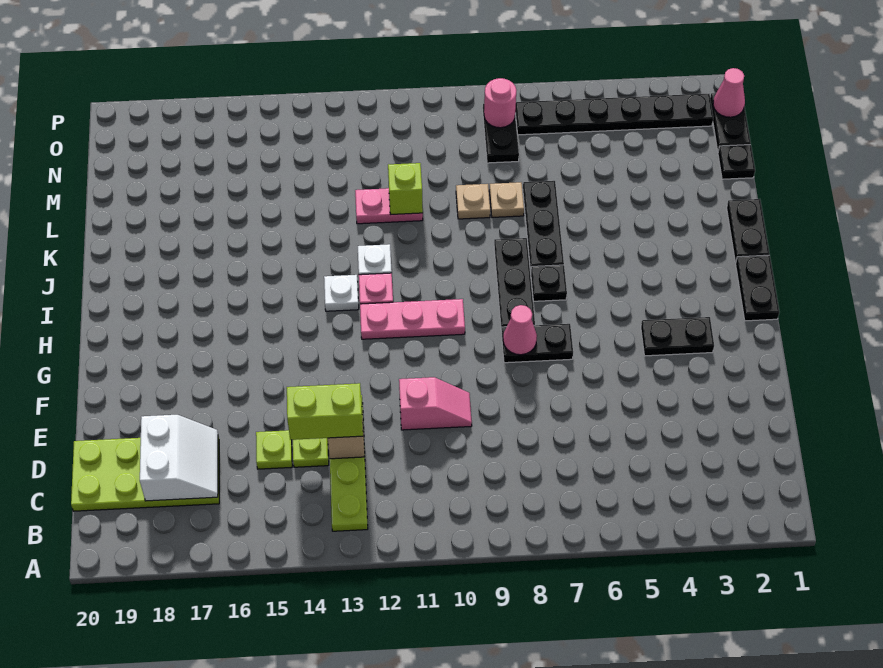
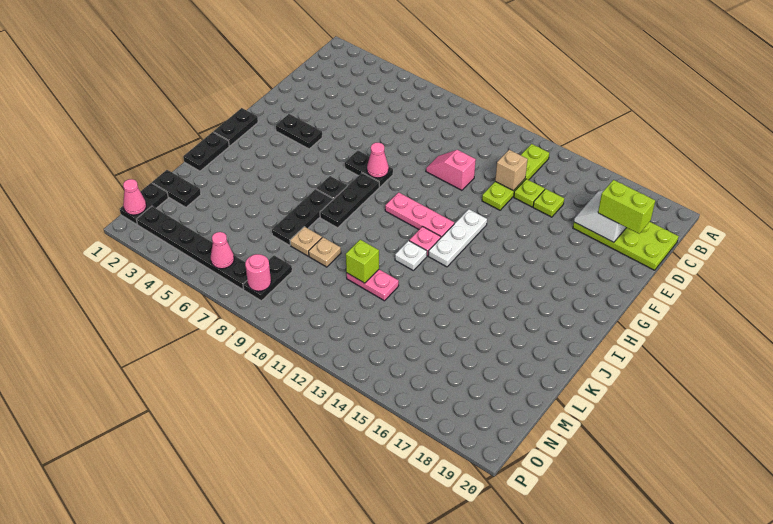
lime 1x2 brick [287,383,363,440] -> lime 1x2 brick moved to [598,180,655,234]
white 1x1 plate [324,275,359,311] -> white 1x3 plate [428,209,487,267]
black 1x1 plate [718,145,755,179] -> black 1x2 plate [152,170,201,207]
none -> pink 1x1 cone [211,232,234,269]

